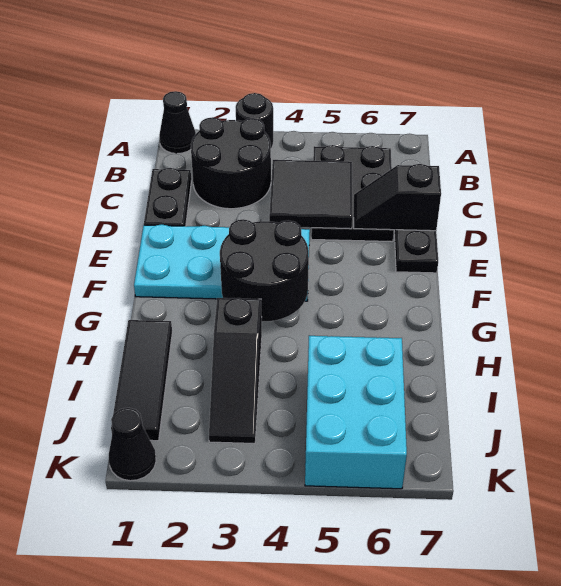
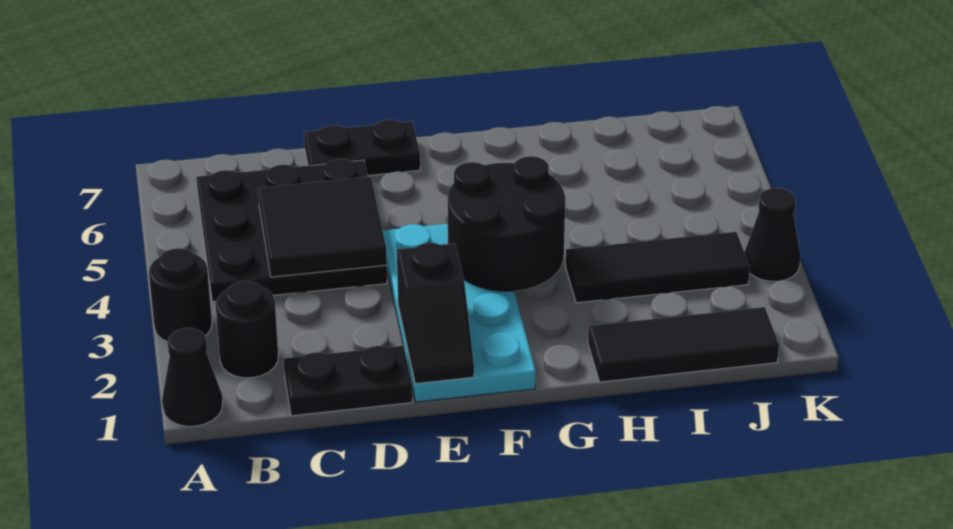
black 2x2 round brick [191,117,271,209] -> black 1x1 round brick [216,281,278,378]
black 2x3 plate [311,145,394,242] -> black 3x3 plate [196,159,387,302]
black 1x2 slope [354,164,441,231] -> black 1x2 slope moved to [397,243,474,384]
black 1x3 slope [209,298,262,443] -> black 1x3 tile [566,232,750,303]
cyan 2x3 brick [305,336,407,489] -> none
black 1x1 cone [109,408,156,481] -> black 1x1 cone moved to [744,188,801,281]

